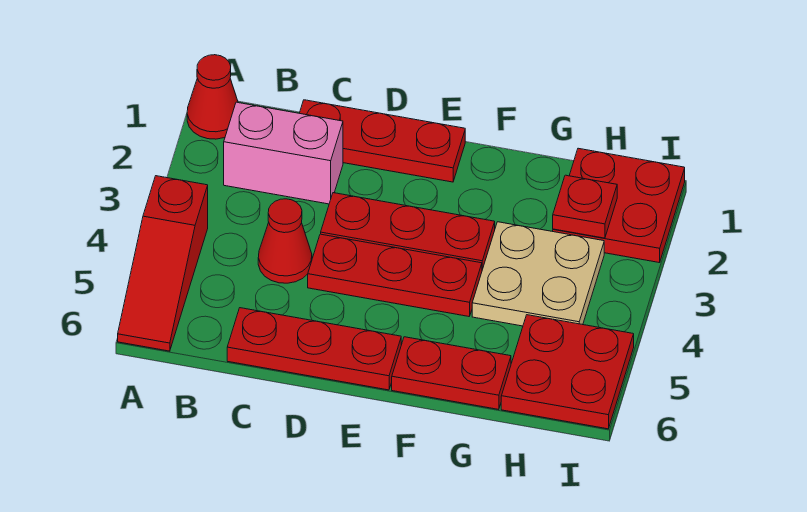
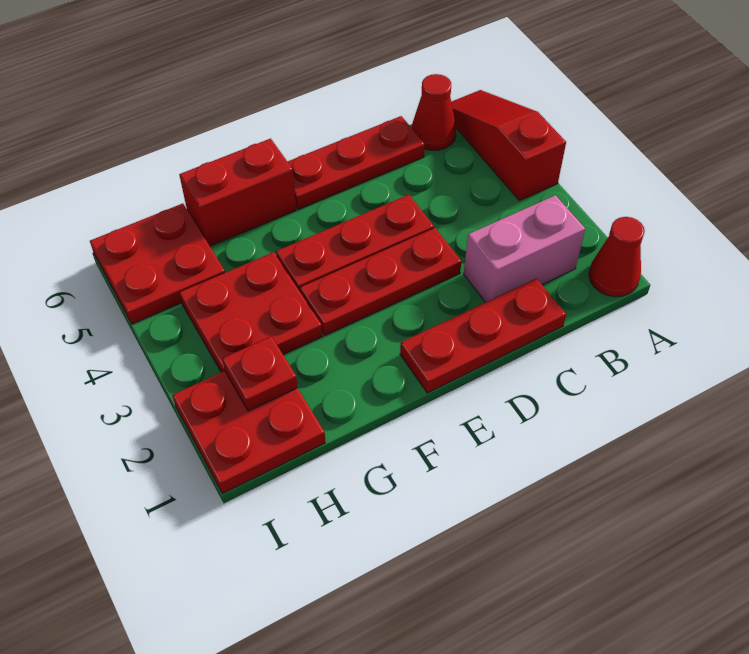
red 1x1 cone [258,199,312,283] -> red 1x1 cone moved to [411,74,456,150]
red 1x2 plate [392,337,511,409] -> red 1x2 brick [179,139,296,246]
tan 2x2 plate [472,222,604,326] -> red 2x2 plate [179,252,322,372]

